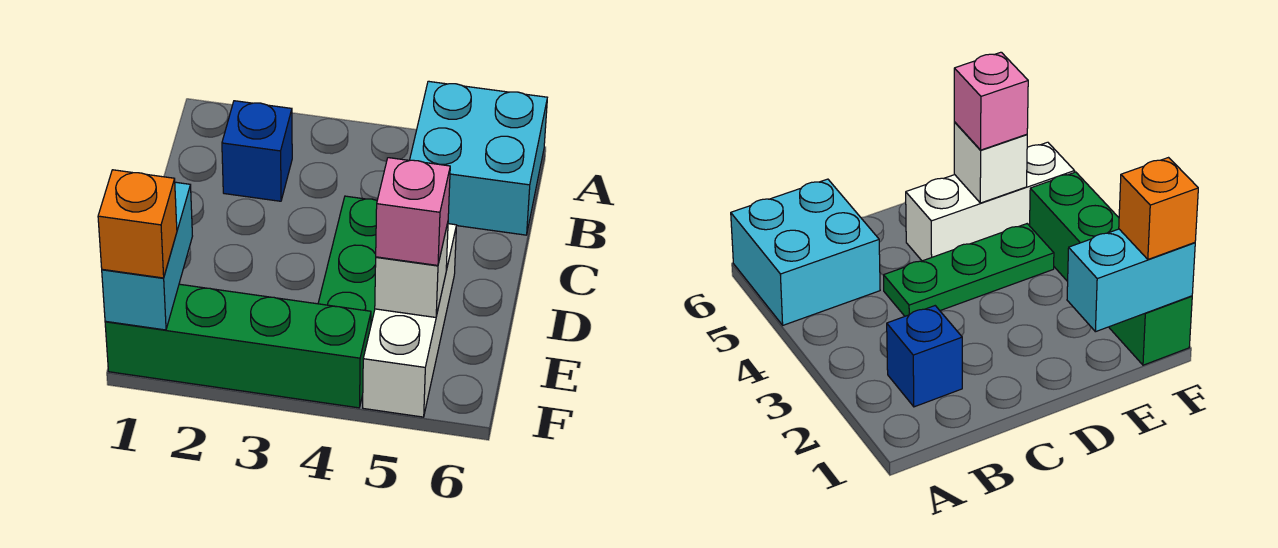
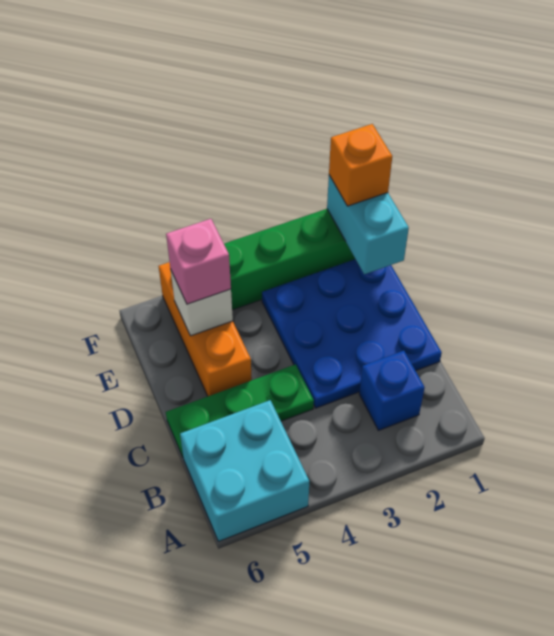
none -> blue 3x3 plate [262,259,442,408]
green 1x3 plate [318,196,377,323] -> green 1x3 plate turned to [166,364,314,457]
white 1x3 brick [363,224,457,417] -> orange 1x3 brick [159,262,252,396]

